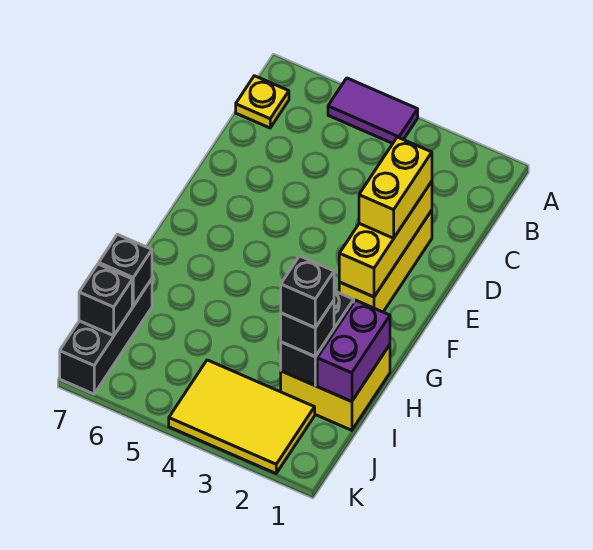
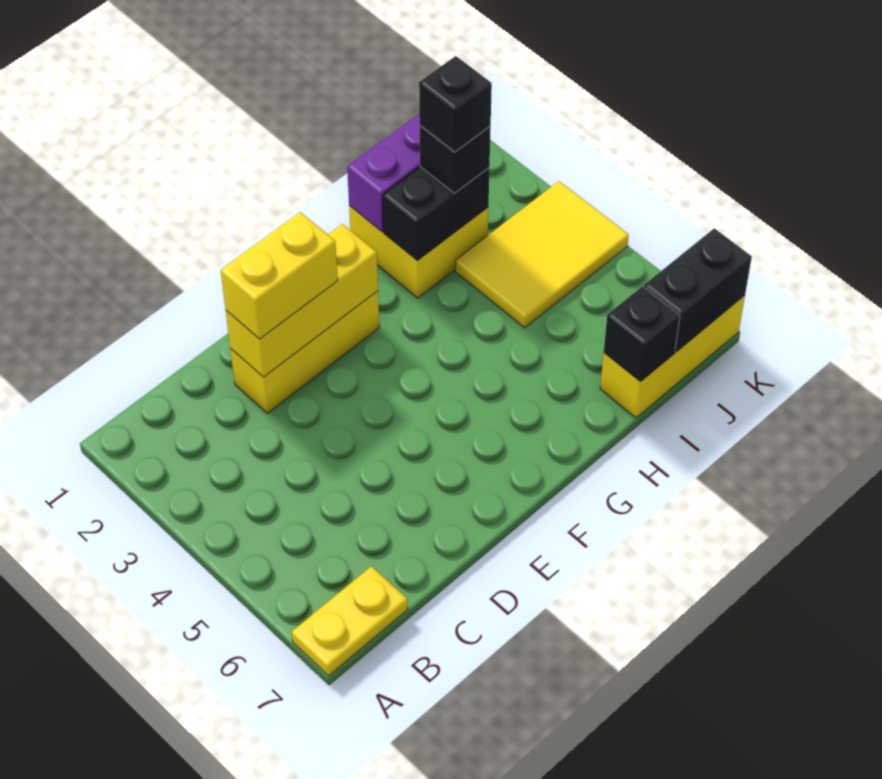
purple 1x2 tile [328,78,418,143] -> none
yellow 1x1 plate [236,76,289,128] -> yellow 1x2 plate [292,566,408,676]
black 1x3 brick [60,279,152,394] -> yellow 1x3 brick [600,295,745,418]
yellow 2x3 tile [169,360,315,473] -> yellow 2x3 tile turned to [456,181,629,328]
black 1x1 brick [79,264,132,336] -> black 1x2 brick [644,228,752,352]

